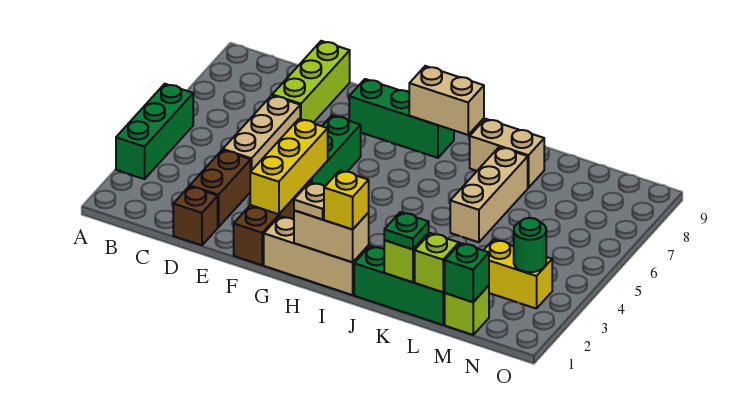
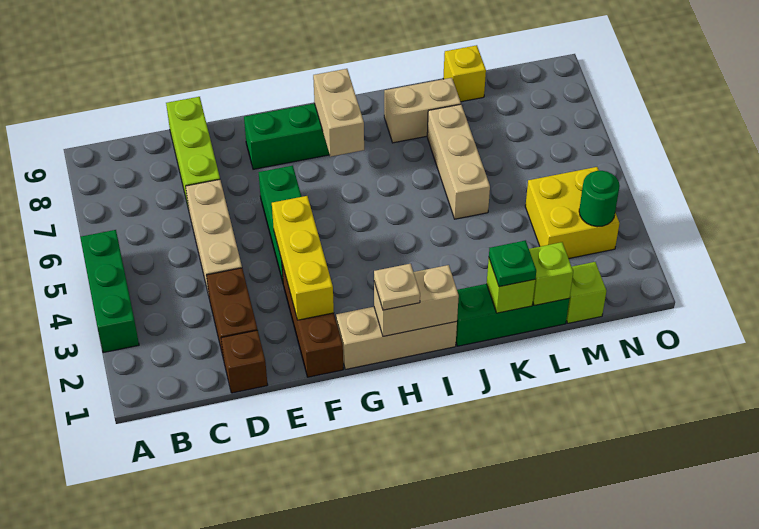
tan 1x2 brick [409,66,484,135] -> tan 1x2 brick turned to [313,69,364,157]
yellow 1x1 brick [324,170,369,229] -> yellow 1x1 brick moved to [443,45,486,102]
green 1x1 brick [445,243,489,302] -> none
yellow 1x2 brick [484,240,552,309] -> yellow 2x2 brick [525,167,620,259]

